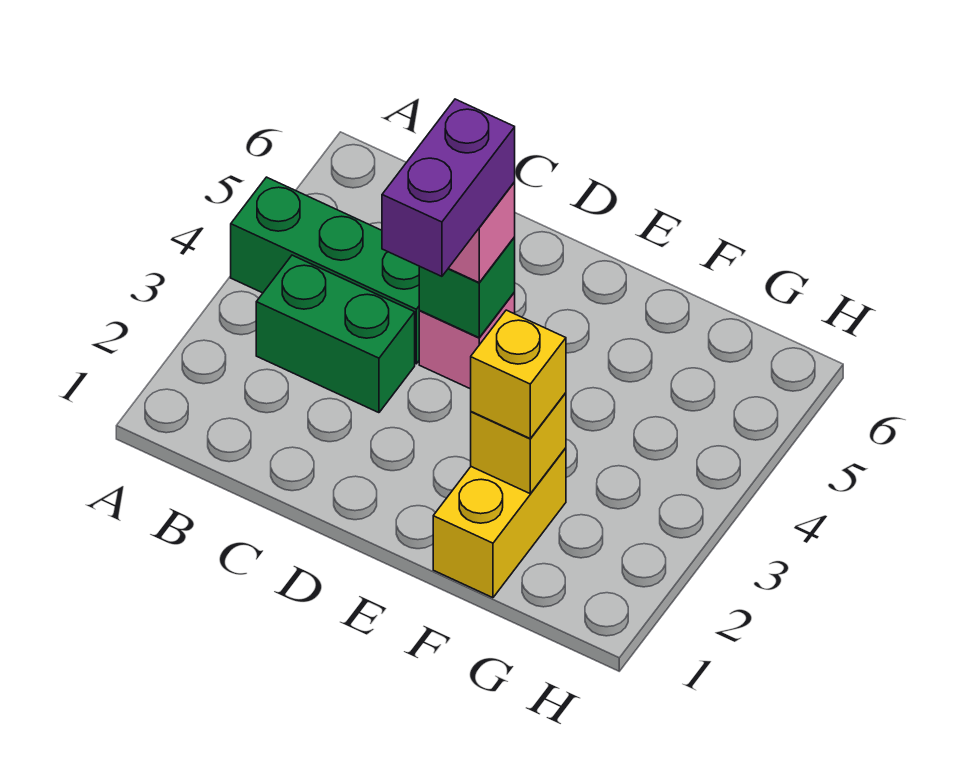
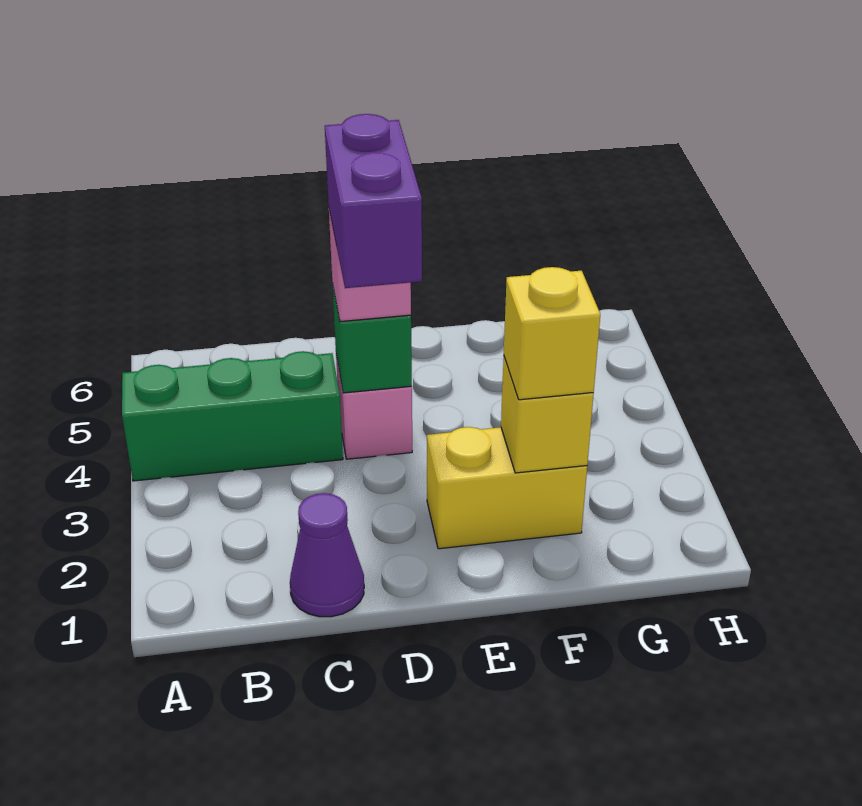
green 1x2 brick [256,255,415,413] -> none
none -> purple 1x1 cone [290,493,364,617]
yellow 1x2 brick [433,448,566,598] -> yellow 1x2 brick turned to [427,427,587,549]

